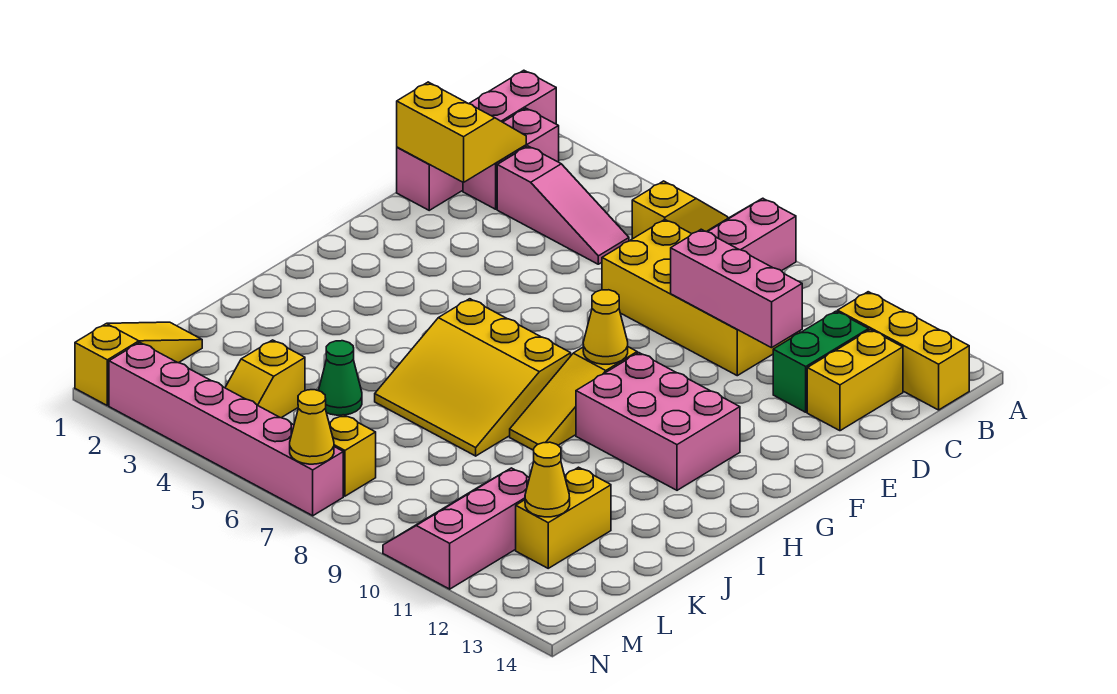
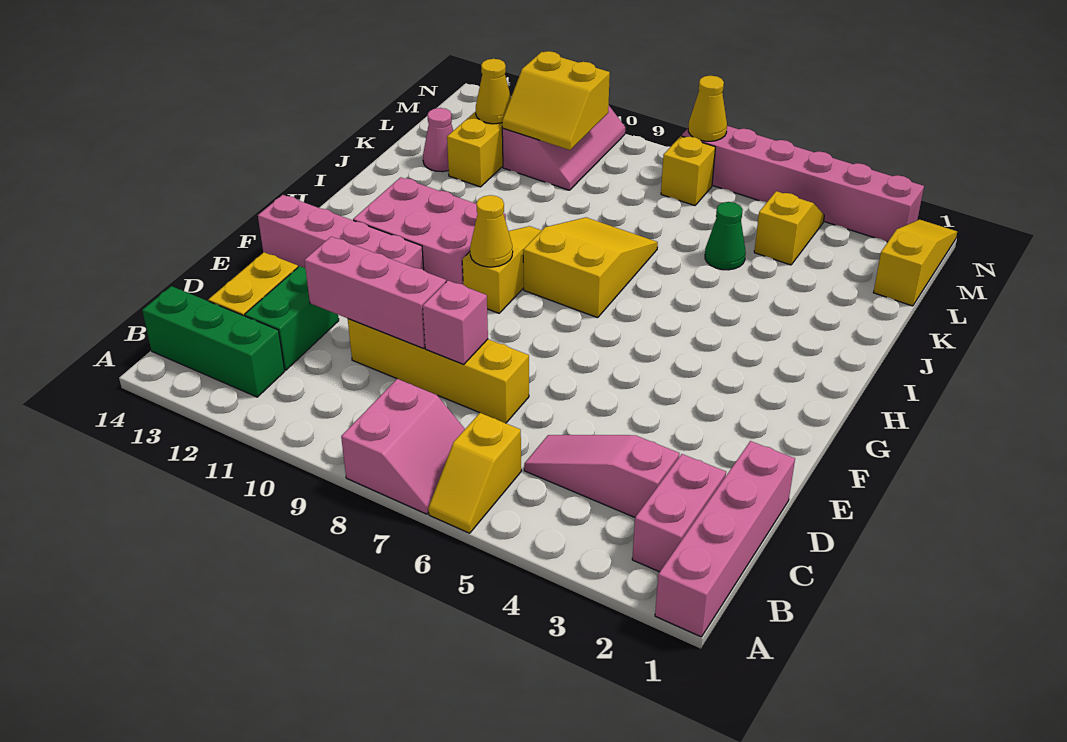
yellow 1x3 brick [838,292,969,410] -> green 1x3 brick [142,286,285,397]
yellow 2x2 slope [397,82,526,182] -> yellow 2x2 slope moved to [502,51,610,150]
yellow 2x4 brick [602,220,800,376] -> yellow 1x4 brick [348,319,529,423]
none -> pink 1x1 brick [423,281,488,364]
none -> pink 1x4 brick [258,195,424,270]
yellow 3x3 slope [375,299,571,456] -> yellow 2x3 slope [523,217,658,318]
none -> pink 1x1 cone [423,108,453,172]
yellow 1x3 slope [75,322,202,406] -> yellow 1x3 slope turned to [873,220,957,306]

